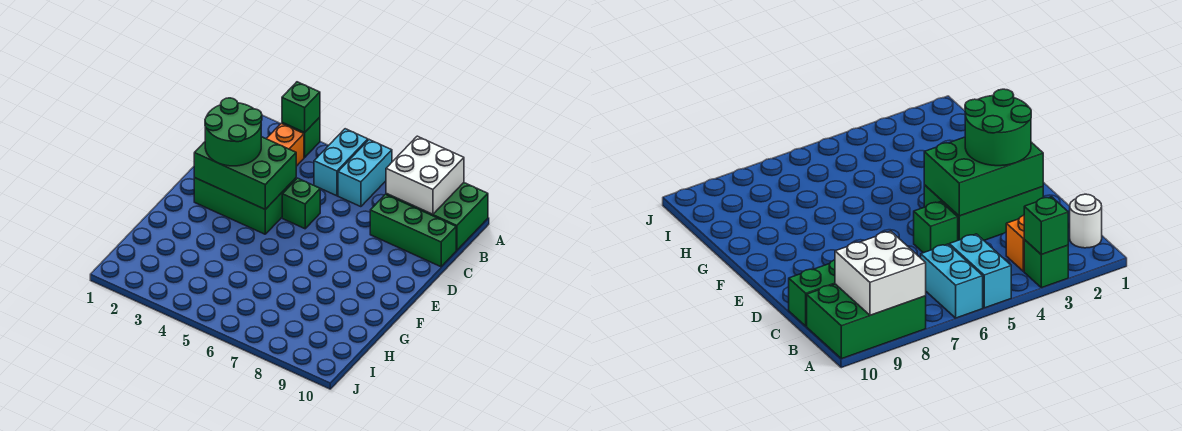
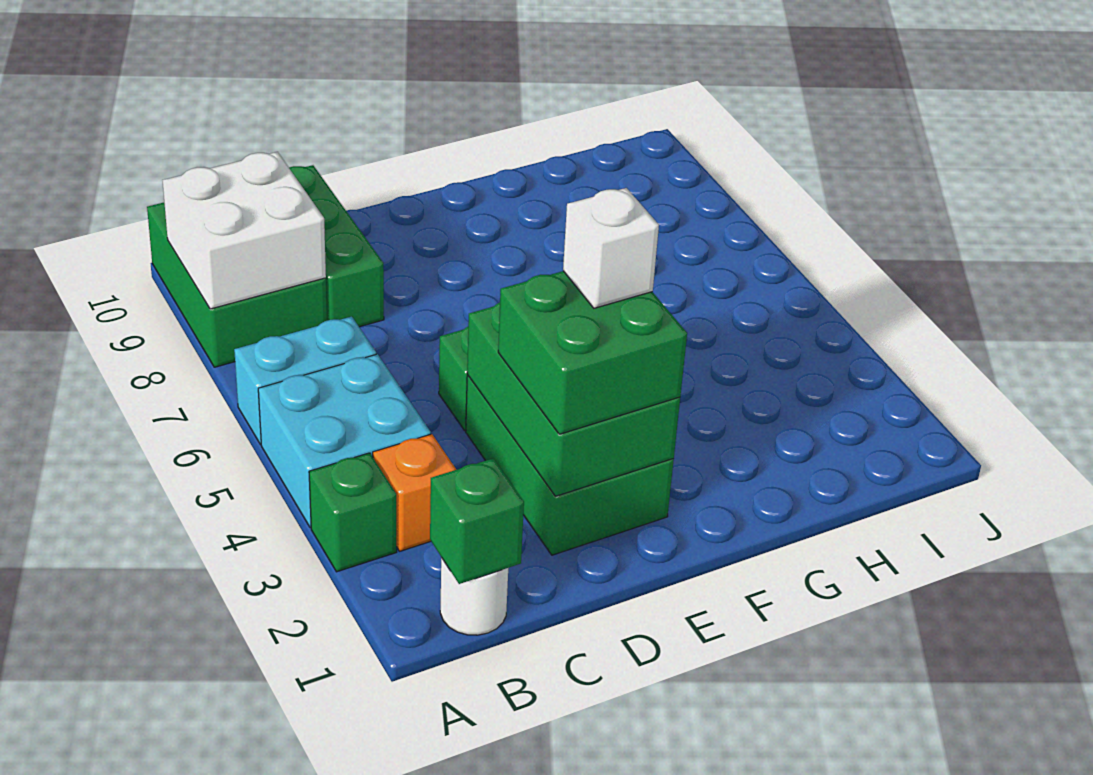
green 1x1 brick [282,82,320,132] -> green 1x1 brick moved to [430,459,524,584]
cyan 1x2 brick [314,129,368,196] -> cyan 2x2 brick [258,354,431,528]
green 2x2 round brick [205,98,262,166] -> green 2x2 brick [498,271,687,434]
none -> white 1x1 brick [563,188,659,308]

